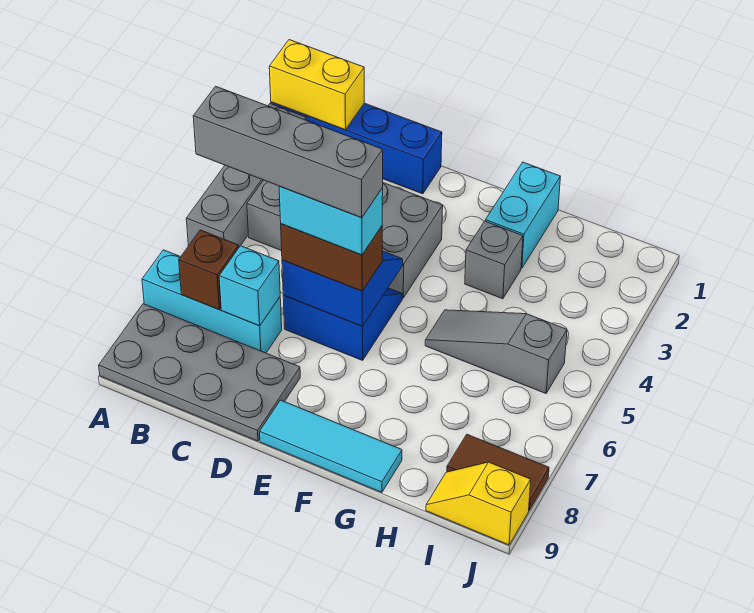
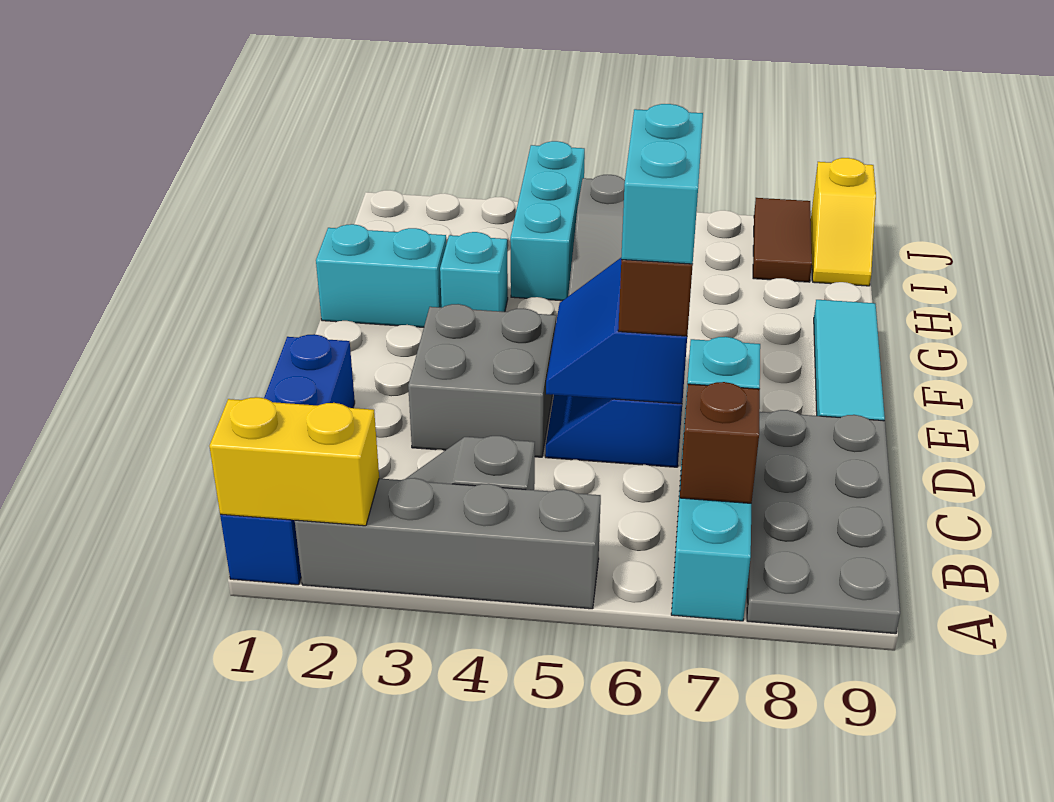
yellow 1x2 brick [269,40,364,130] -> yellow 1x2 brick turned to [209,397,379,526]
grey 1x4 brick [193,86,383,218] -> none
grey 1x1 brick [465,221,523,299] -> cyan 1x1 brick [440,232,508,312]
none -> cyan 1x3 brick [510,141,585,301]

